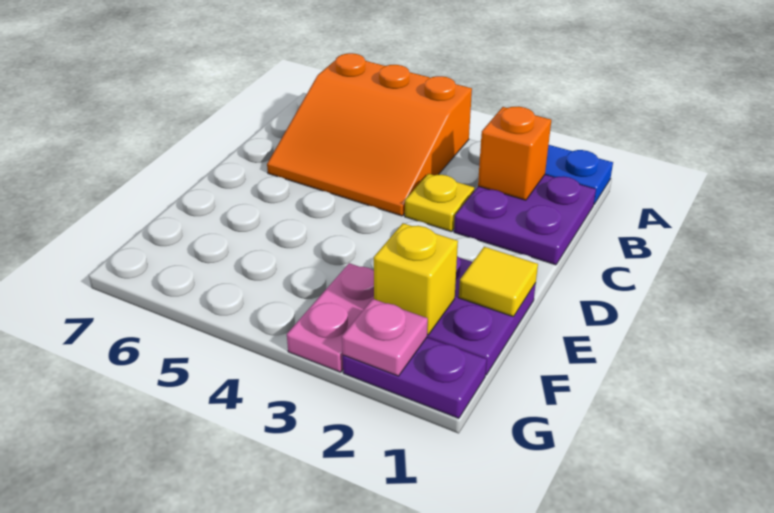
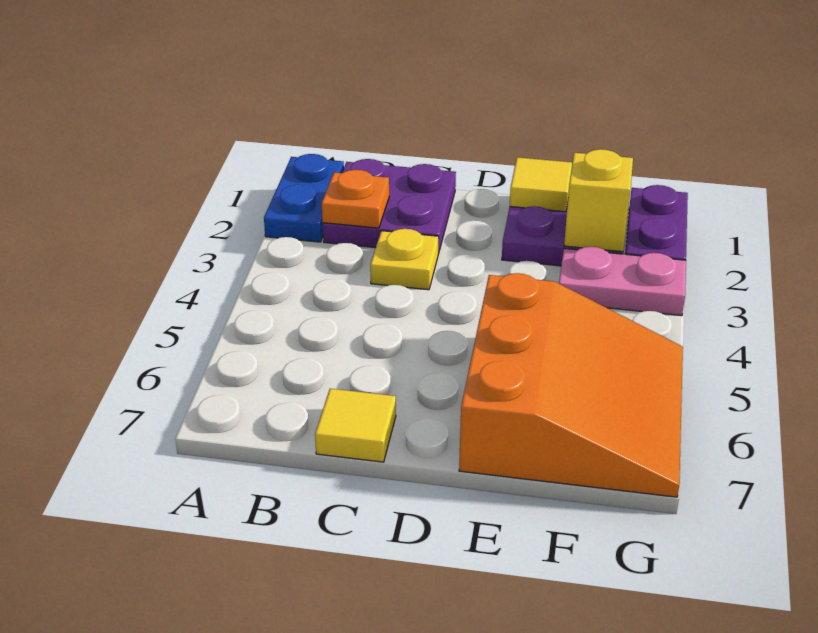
orange 3x3 slope [267,53,472,216] -> orange 3x3 slope moved to [459,273,683,497]
orange 1x1 brick [478,106,551,200] -> orange 1x1 plate [322,170,389,228]
none -> yellow 1x1 tile [315,389,396,462]
pink 1x1 plate [342,299,428,376] -> none

